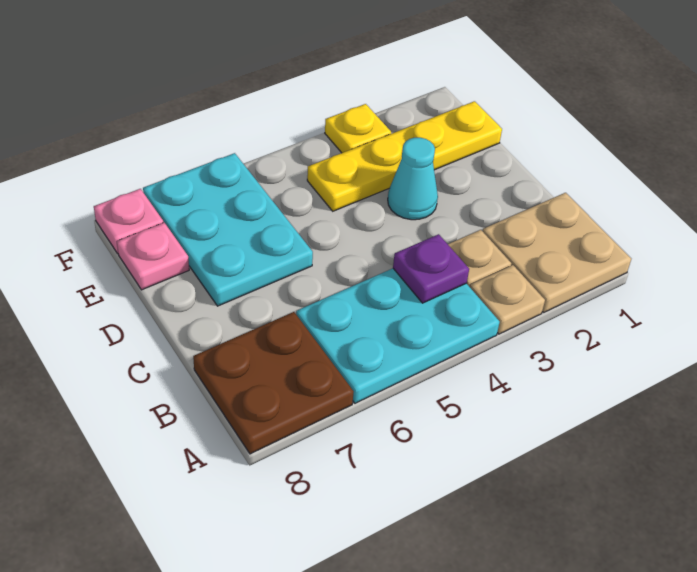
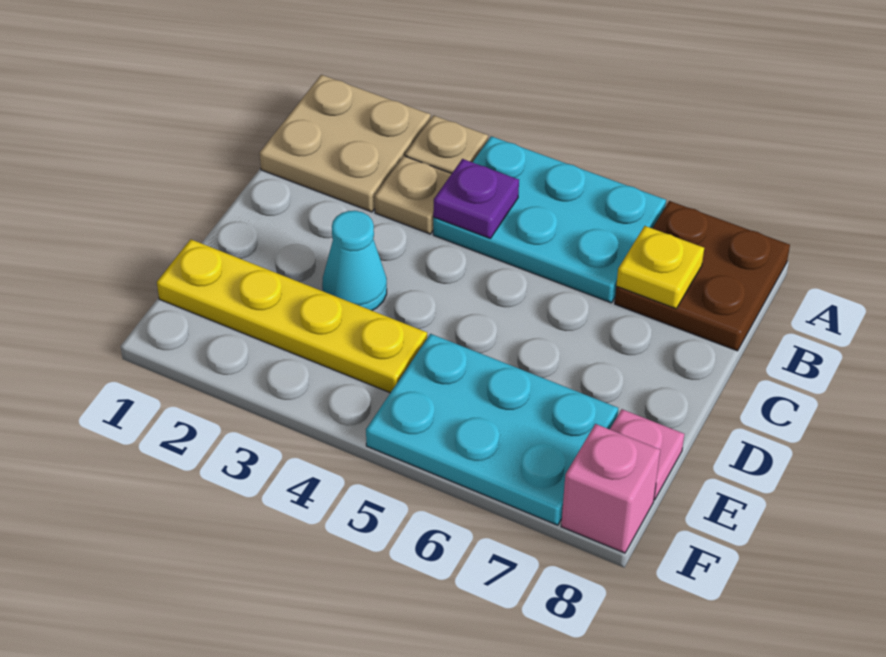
cyan 2x3 plate [143,153,313,306] -> cyan 2x3 plate turned to [366,334,618,525]
yellow 1x1 plate [325,104,391,153] -> yellow 1x1 plate moved to [616,226,704,309]
pink 1x1 plate [94,189,163,254] -> pink 1x1 brick [561,424,660,553]

